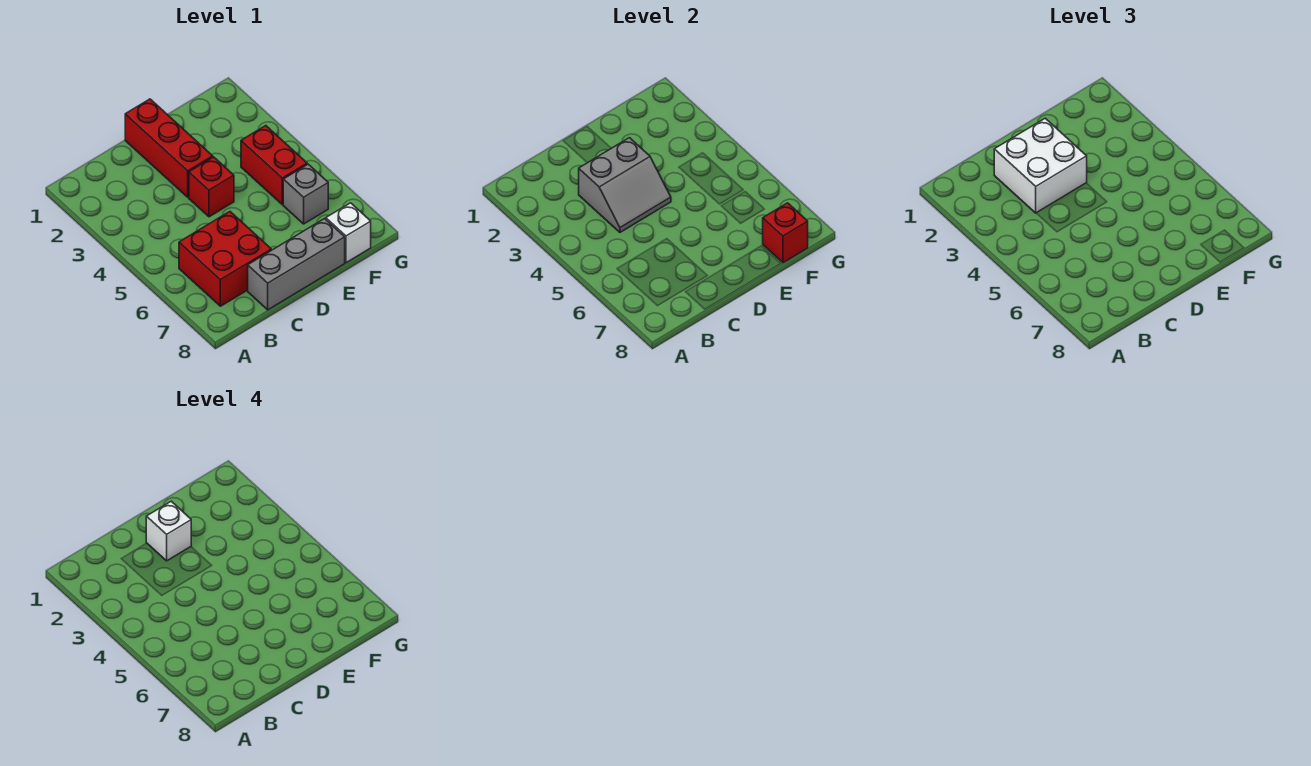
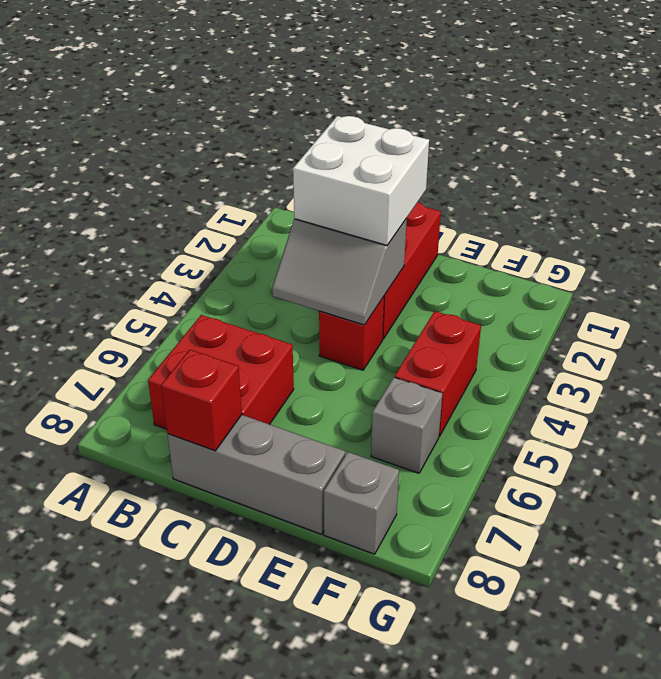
white 1x1 brick [146,501,191,561] -> none
white 1x1 brick [326,203,371,263] -> grey 1x1 brick [324,452,399,554]
red 1x1 brick [763,203,808,263] -> red 1x1 brick moved to [161,350,242,451]

